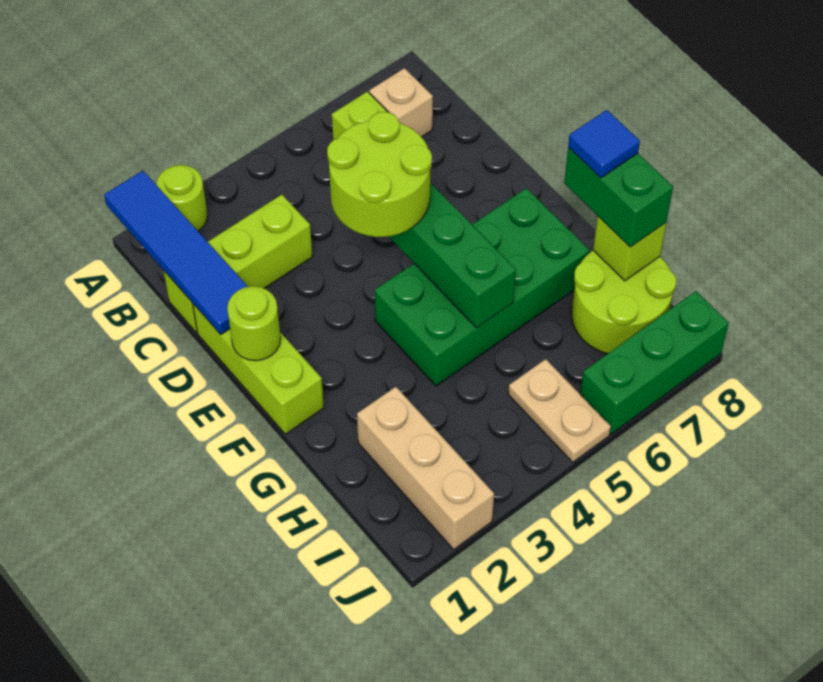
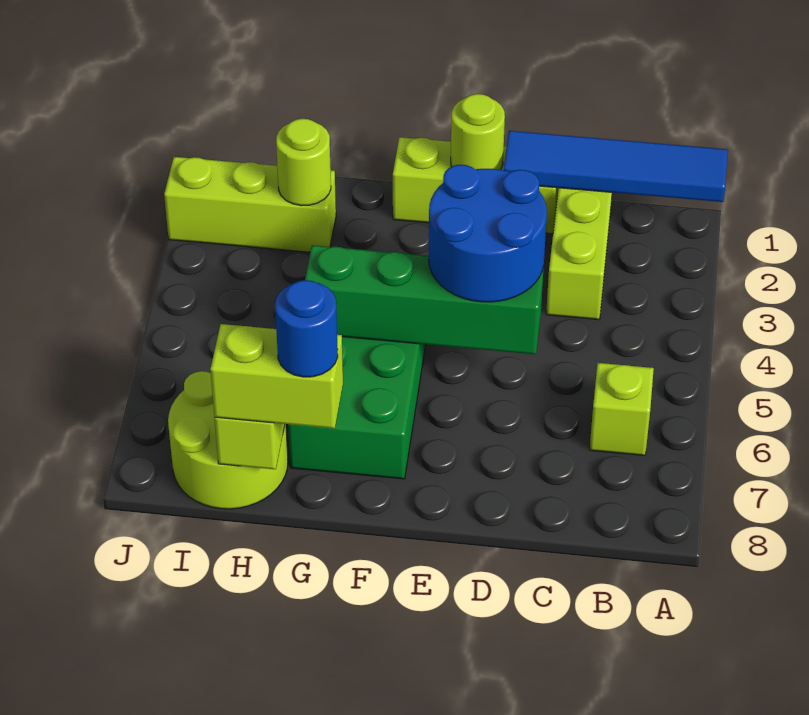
lime 1x1 round brick [156,165,208,231] -> lime 1x1 round brick moved to [276,119,331,206]
tan 1x1 brick [369,68,433,137] -> none
lime 2x2 round brick [327,112,432,237] -> blue 2x2 round brick [429,165,547,302]
green 1x2 brick [564,147,673,247] -> lime 1x2 brick [210,324,343,429]
blue 1x1 tile [568,110,640,178] -> blue 1x1 round brick [275,280,338,377]
tan 1x3 brick [357,387,494,549] -> lime 1x3 brick [164,157,336,252]
tan 1x2 plate [508,359,611,462] -> none
green 1x3 brick [580,291,729,434] -> none

